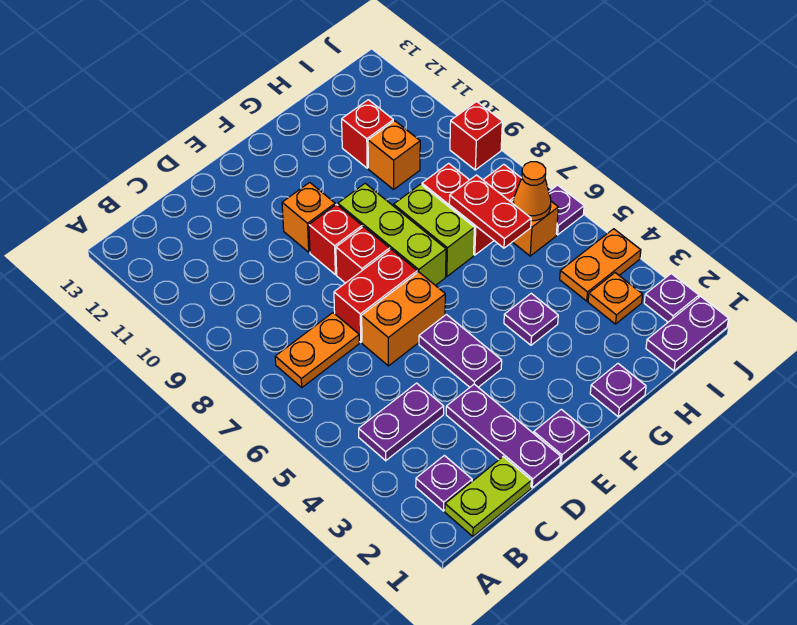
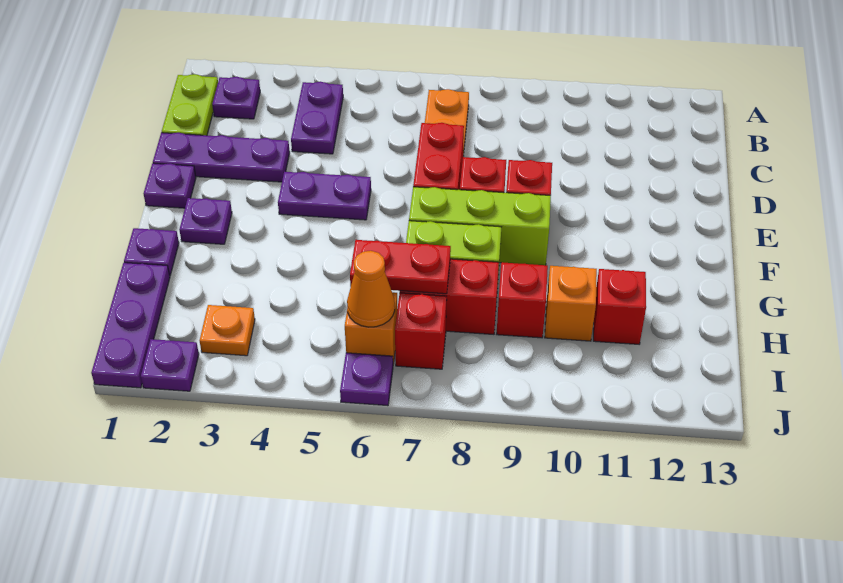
orange 1x2 brick [362,272,445,366] -> none
orange 1x1 brick [282,182,335,252] -> none
purple 1x1 plate [504,293,558,345] -> purple 1x1 plate moved to [179,198,232,244]
purple 1x2 plate [646,296,729,371] -> purple 1x3 plate [91,263,170,388]
orange 1x2 plate [560,229,641,301] -> none
red 1x1 brick [450,101,502,170] -> red 1x1 brick moved to [497,262,548,338]

